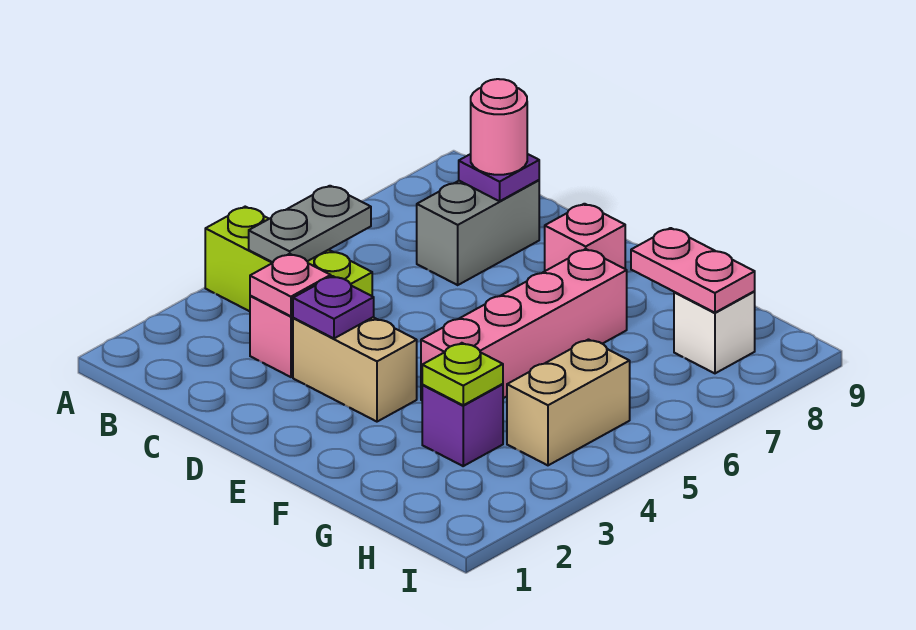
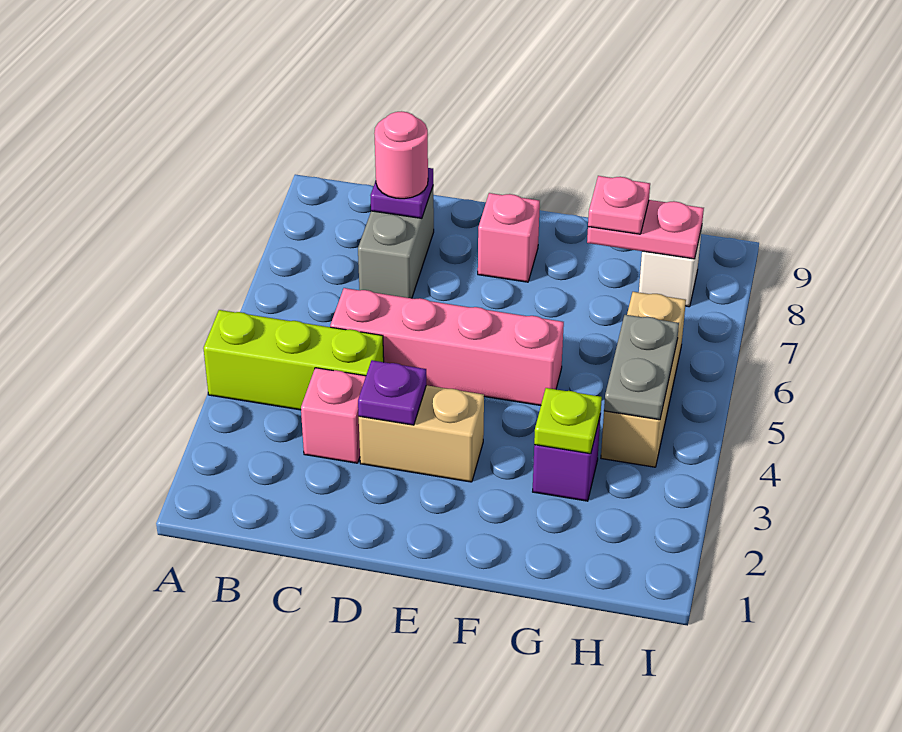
grey 1x2 plate [249,186,371,263] -> grey 1x2 plate moved to [604,315,679,420]
pink 1x1 plate [250,254,331,316] -> pink 1x1 plate moved to [588,176,650,234]
pink 1x4 brick [421,249,627,400] -> pink 1x4 brick turned to [330,288,564,406]
tan 1x2 brick [507,340,630,465] -> tan 1x3 brick [601,292,686,467]

